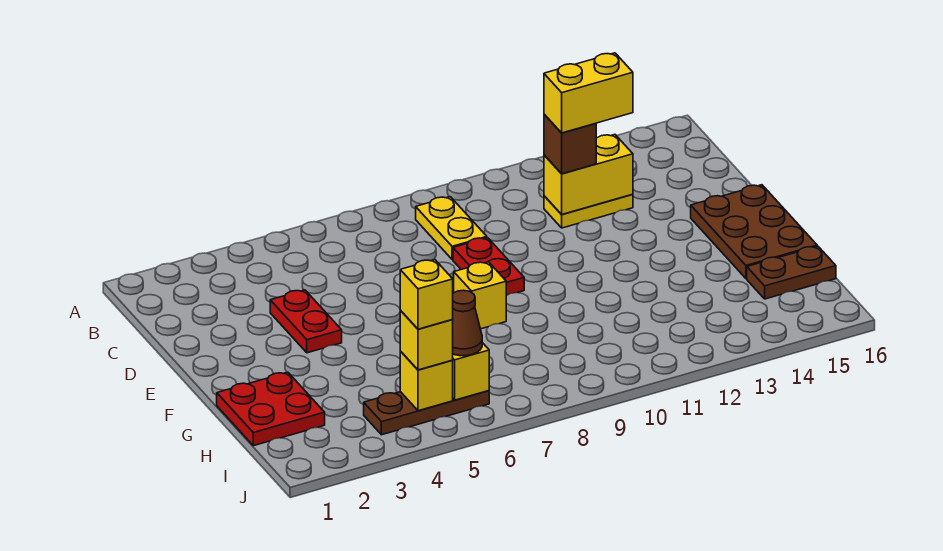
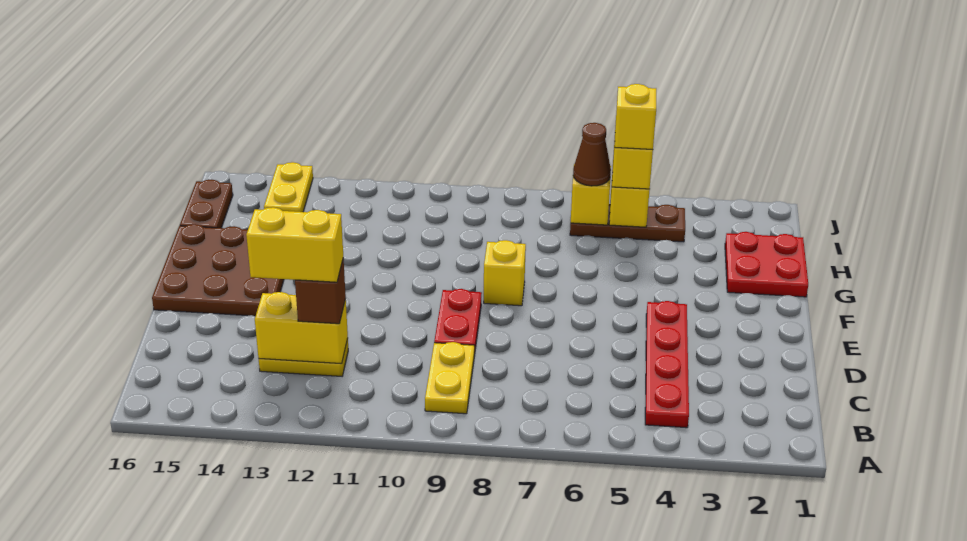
red 1x2 plate [270,290,342,353] -> red 1x4 plate [645,301,689,428]
brown 2x3 plate [691,185,817,279] -> brown 3x3 plate [152,224,284,316]
brown 1x2 plate [747,246,836,299] -> brown 1x2 plate turned to [180,180,233,228]
none -> yellow 1x2 plate [264,162,313,212]

